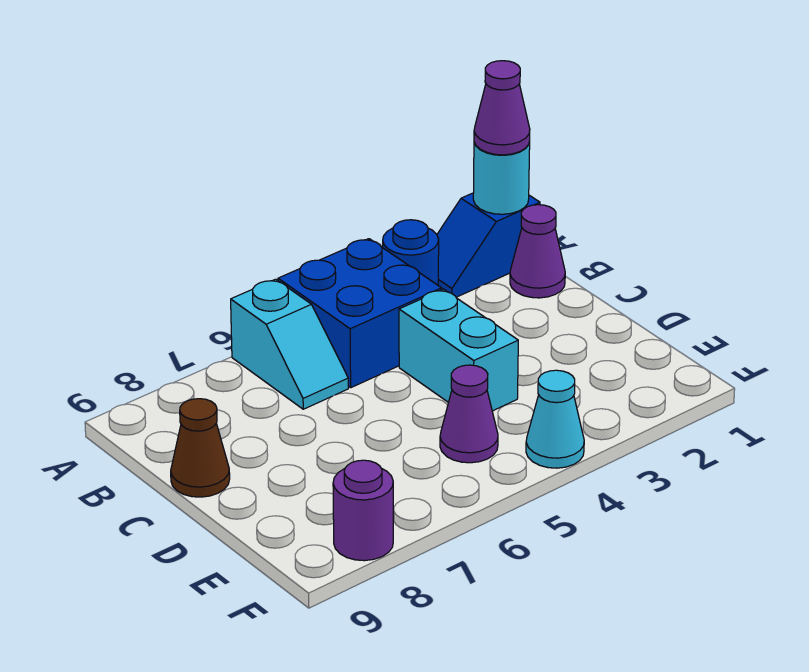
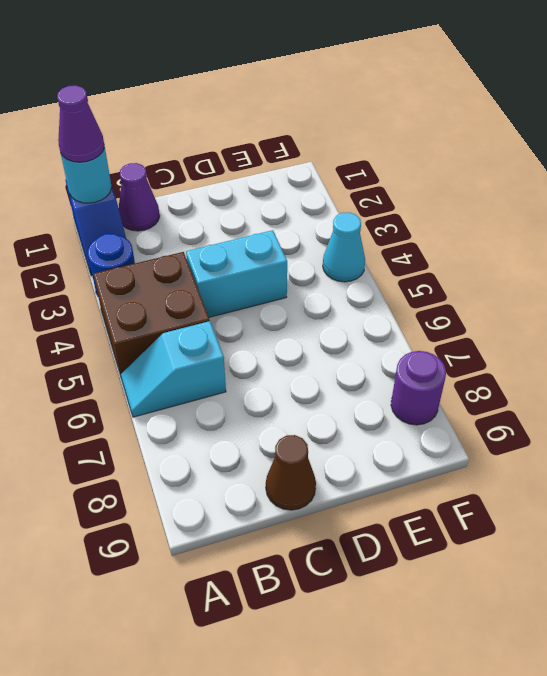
blue 2x2 brick [278,239,442,388] -> brown 2x2 brick [94,252,210,375]
cyan 1x2 slope [231,279,348,409] -> cyan 1x2 slope turned to [121,321,226,417]
purple 1x1 cone [440,365,498,463] -> none

